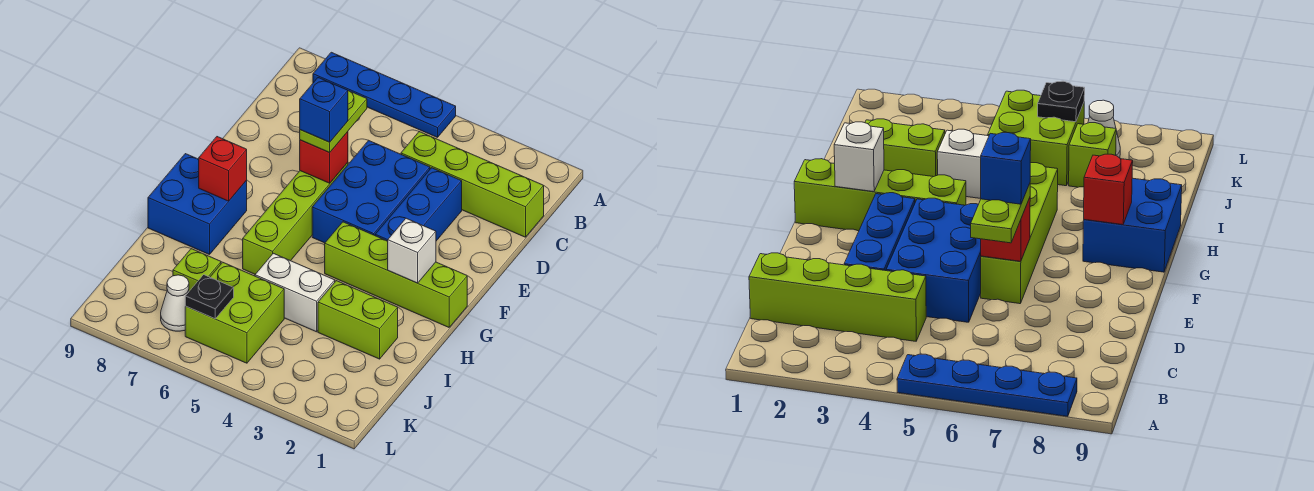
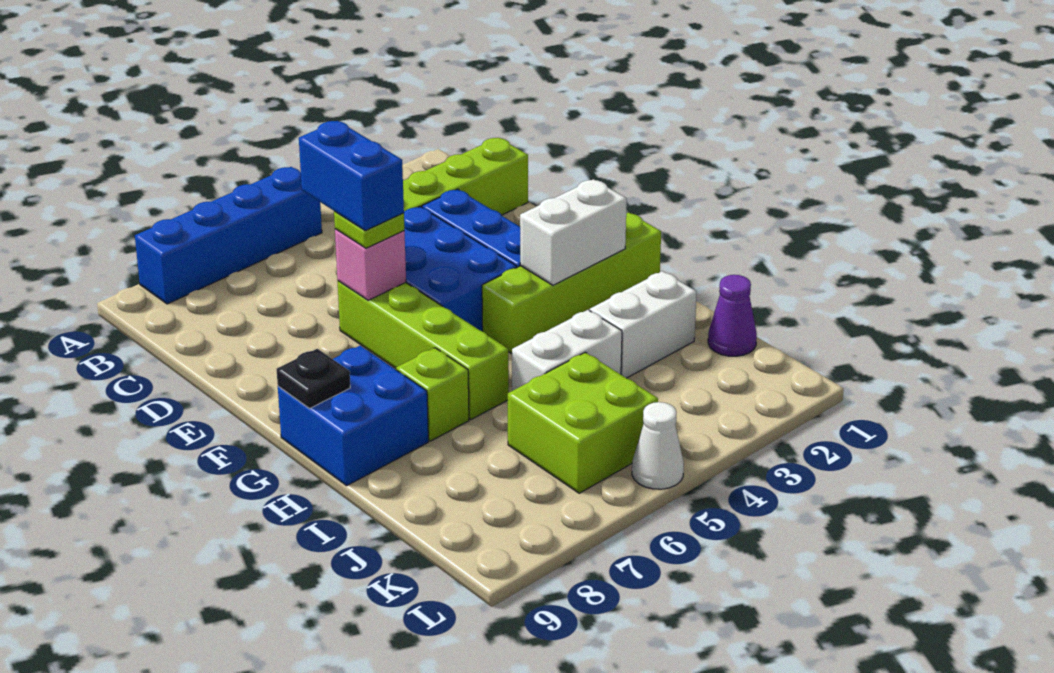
blue 1x4 plate [313,52,456,137] -> blue 1x4 brick [135,167,322,304]
lime 1x2 plate [300,91,367,152] -> lime 1x1 plate [334,211,404,248]
red 1x1 brick [300,132,348,183] -> pink 1x1 brick [335,229,406,300]
blue 1x1 brick [300,78,348,142] -> blue 1x2 brick [299,121,404,231]
white 1x1 brick [388,218,436,283] -> white 1x2 brick [520,179,627,285]
red 1x1 brick [198,137,247,201] -> none
lime 1x2 brick [318,281,398,359] -> white 1x2 brick [590,271,697,378]
none -> purple 1x1 cone [708,275,757,356]
lime 1x1 brick [173,249,221,291] -> lime 1x1 brick moved to [396,348,469,441]
black 1x1 plate [185,275,234,319] -> black 1x1 plate moved to [277,349,350,408]
white 1x1 cone [161,275,189,331] -> white 1x1 cone moved to [632,402,684,489]

